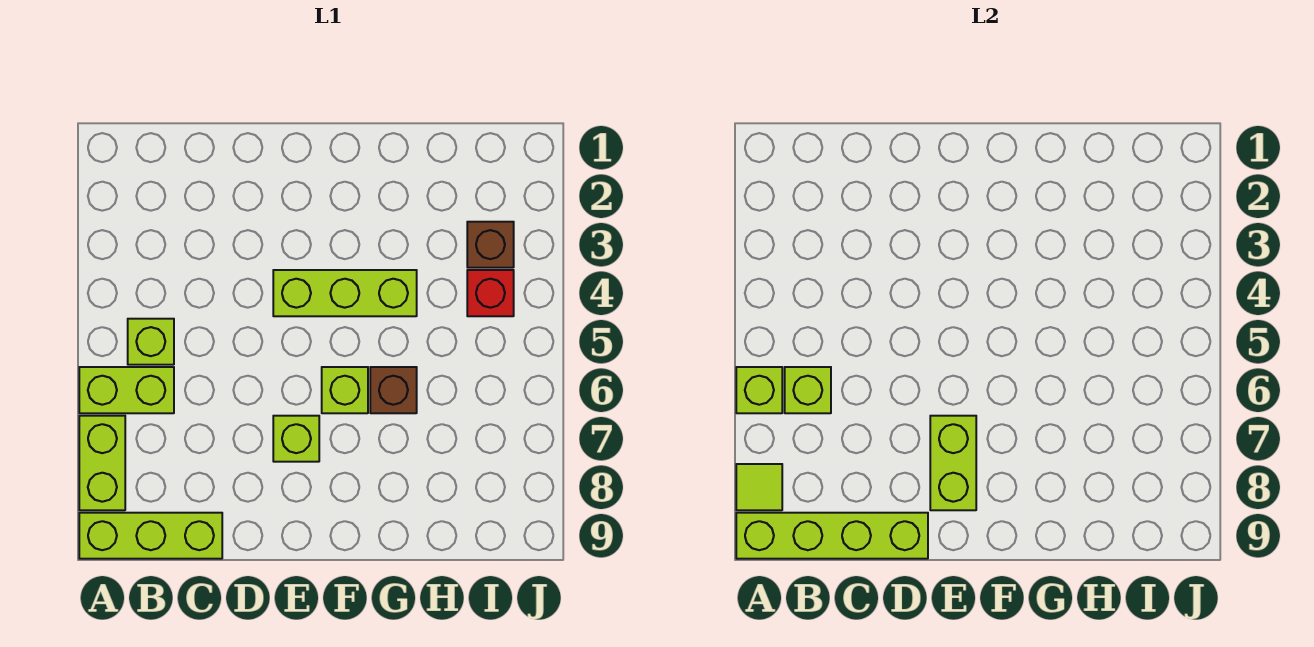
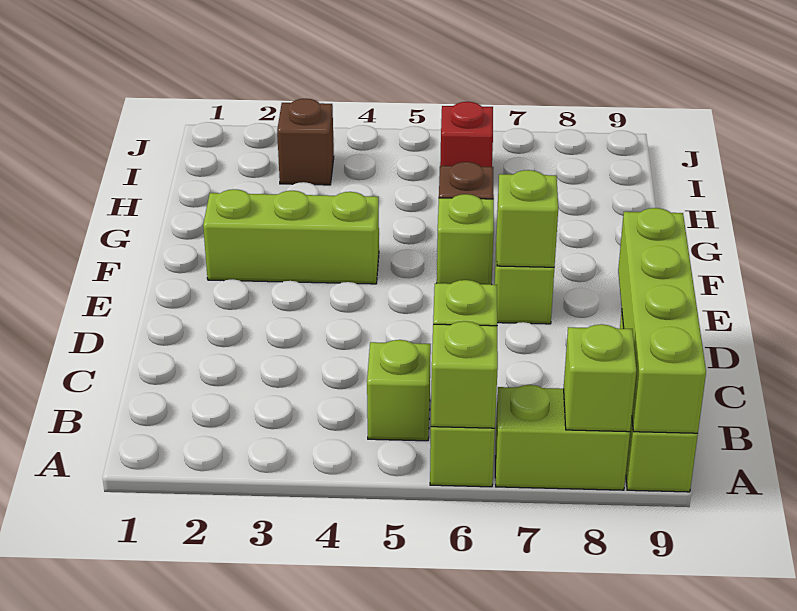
lime 1x1 tile [736,464,782,510] -> lime 1x1 brick [564,324,636,432]
lime 1x3 brick [273,270,417,316] -> lime 1x3 brick turned to [203,189,379,284]
lime 1x2 brick [930,416,976,510] -> lime 1x1 brick [497,170,558,267]
red 1x1 brick [467,270,514,316] -> red 1x1 brick moved to [440,102,493,167]

